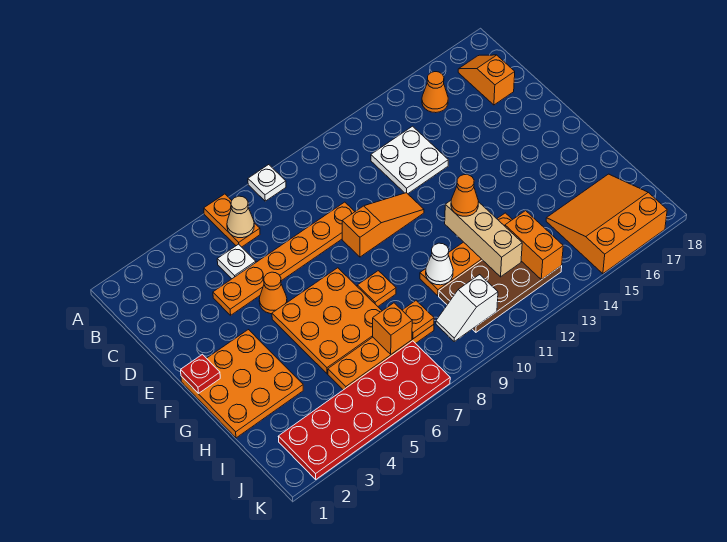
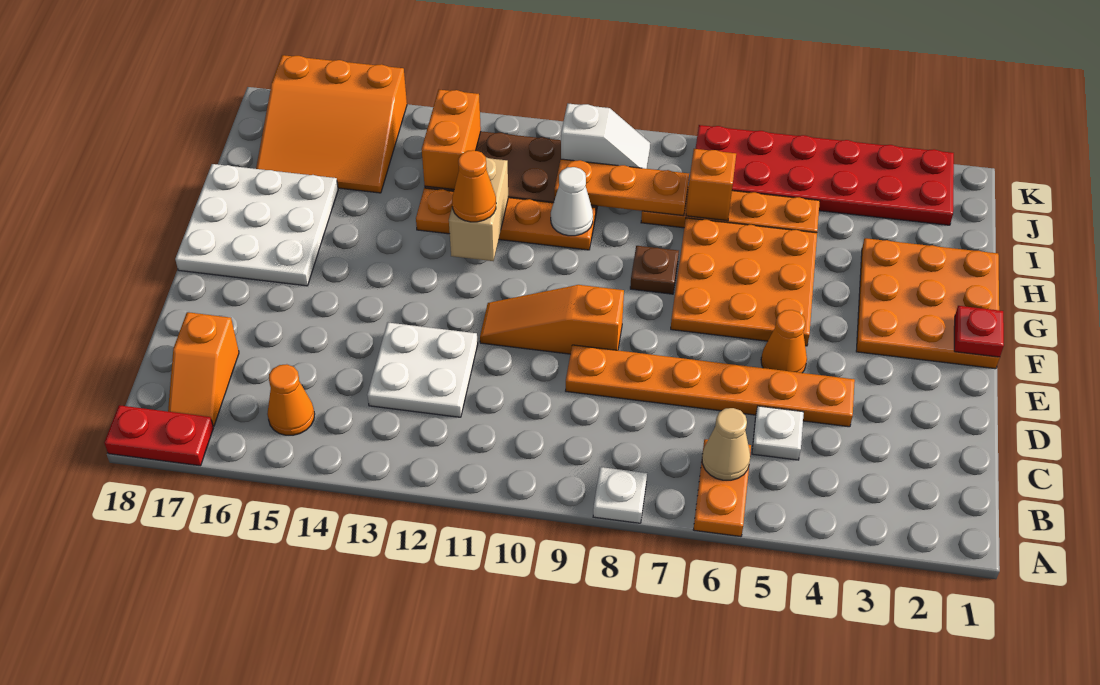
none -> red 1x2 plate [104,405,213,466]
none -> white 3x3 plate [175,164,338,286]
orange 1x1 plate [357,271,396,306] -> brown 1x1 plate [630,246,679,294]
tan 1x3 brick [445,201,522,277] -> tan 1x2 brick [449,157,508,261]
orange 1x1 plate [402,301,434,339] -> orange 1x3 plate [554,159,689,216]

